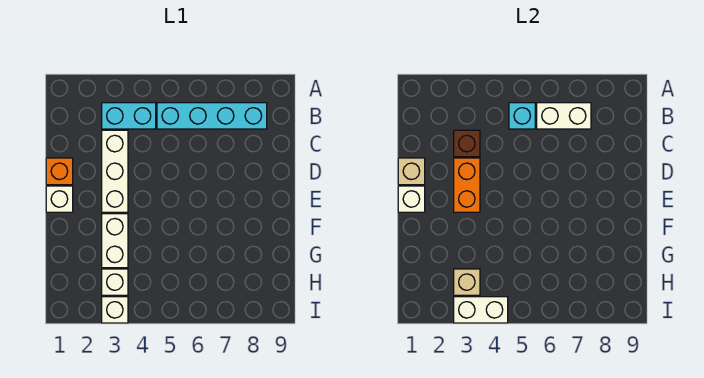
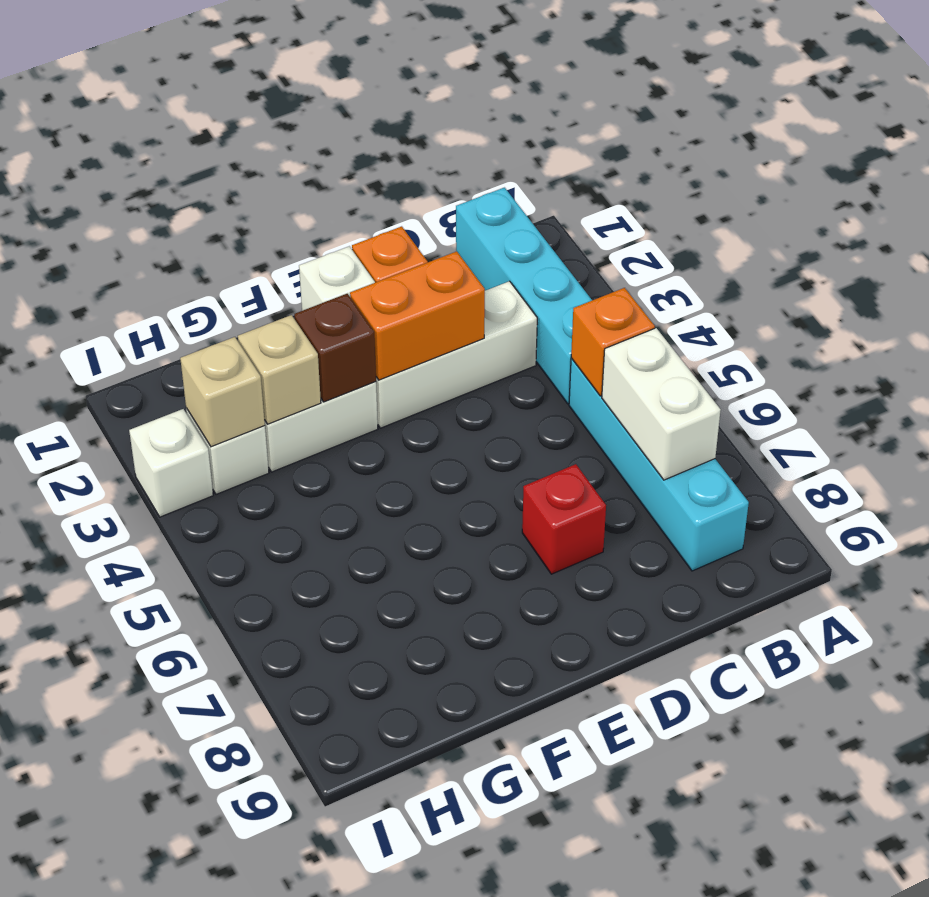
cyan 1x2 brick [102,103,156,129] -> cyan 1x4 brick [456,188,592,404]
cyan 1x1 brick [509,103,535,129] -> orange 1x1 brick [571,288,655,396]
brown 1x1 brick [454,130,480,157] -> brown 1x1 brick moved to [294,294,376,402]
tan 1x1 brick [398,158,425,185] -> tan 1x1 brick moved to [238,315,321,424]
none -> red 1x1 brick [522,464,606,574]
white 1x1 brick [398,186,425,212] -> none
white 1x2 brick [454,297,508,323] -> none

